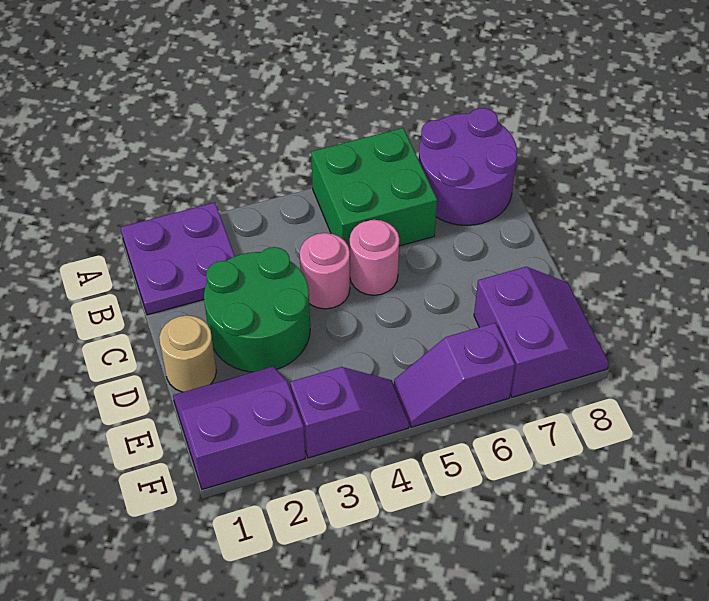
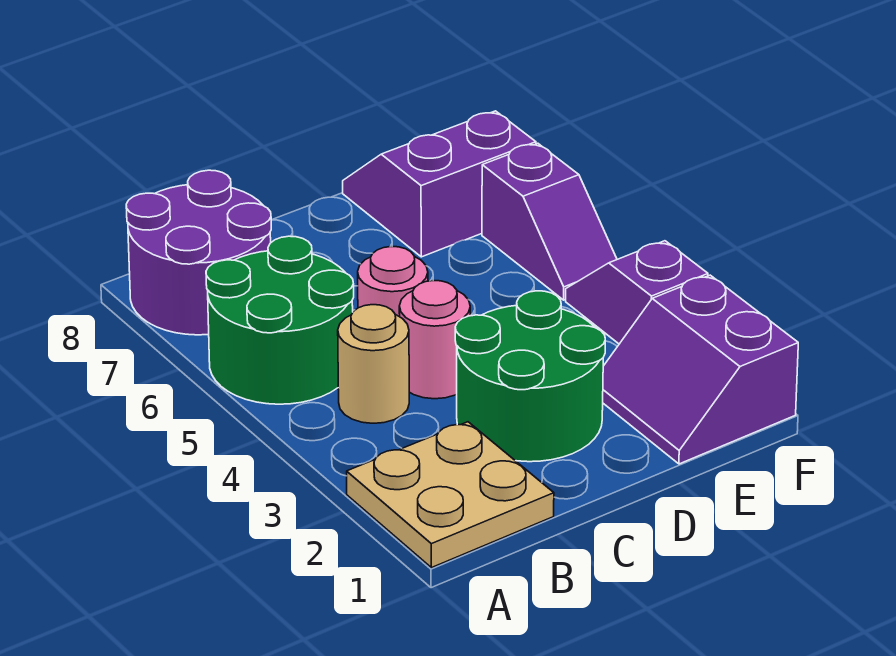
purple 2x2 plate [121,203,235,315] -> tan 2x2 plate [347,422,554,568]
green 2x2 brick [311,128,437,251] -> green 2x2 round brick [206,236,354,404]
tan 1x1 round brick [159,315,216,392] -> tan 1x1 round brick moved to [338,305,409,423]

